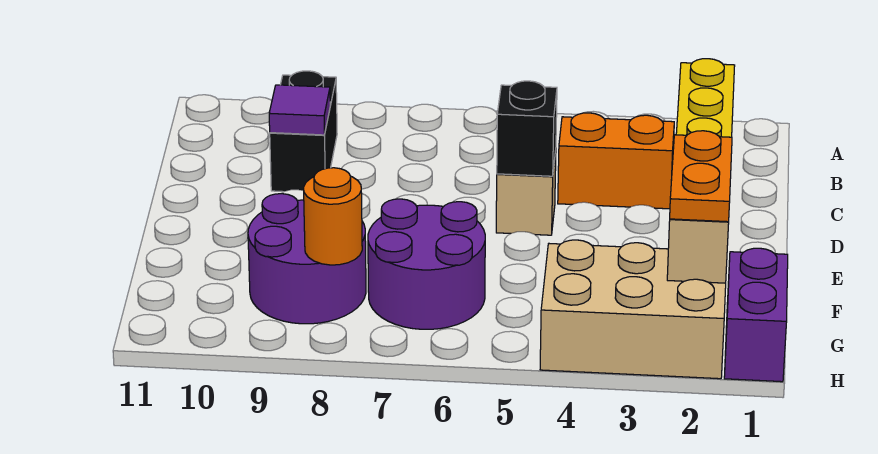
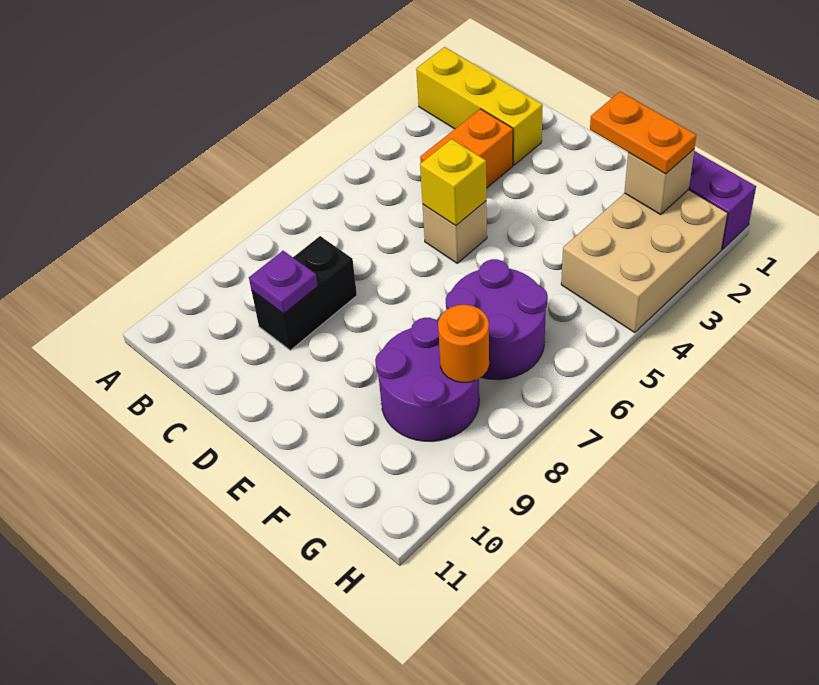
black 1x2 brick [270,71,337,192] -> black 1x2 brick turned to [252,236,357,350]
purple 1x1 tile [269,85,330,135] -> purple 1x1 plate [249,251,318,314]
black 1x1 brick [497,81,557,176] -> yellow 1x1 brick [420,139,486,225]

